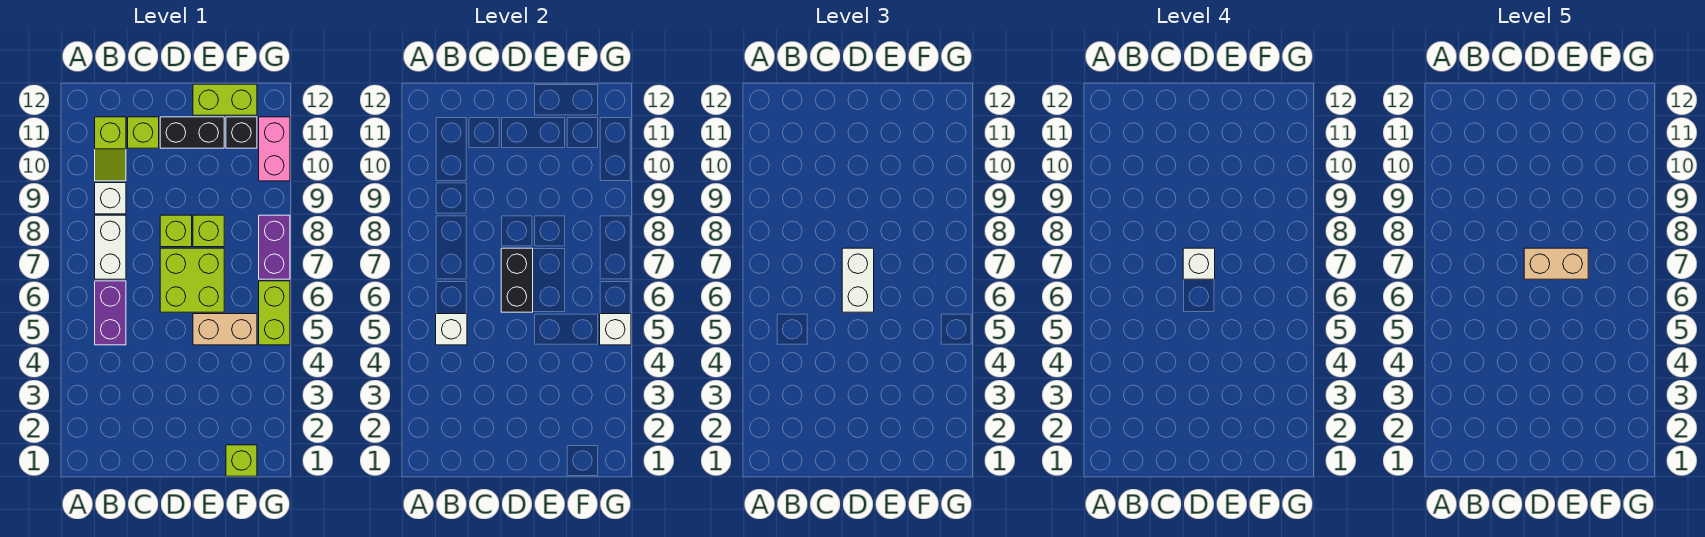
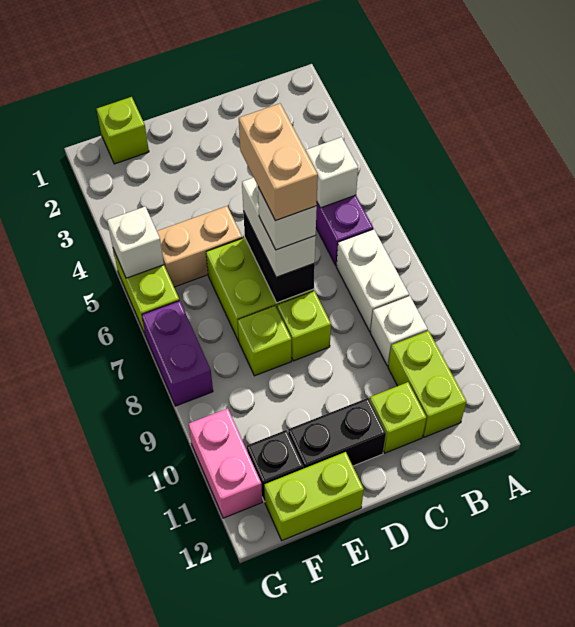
lime 1x2 slope [95,117,126,181] -> lime 1x2 brick [388,331,466,437]
tan 1x2 brick [1524,248,1588,279] -> tan 1x2 brick turned to [239,104,318,221]

